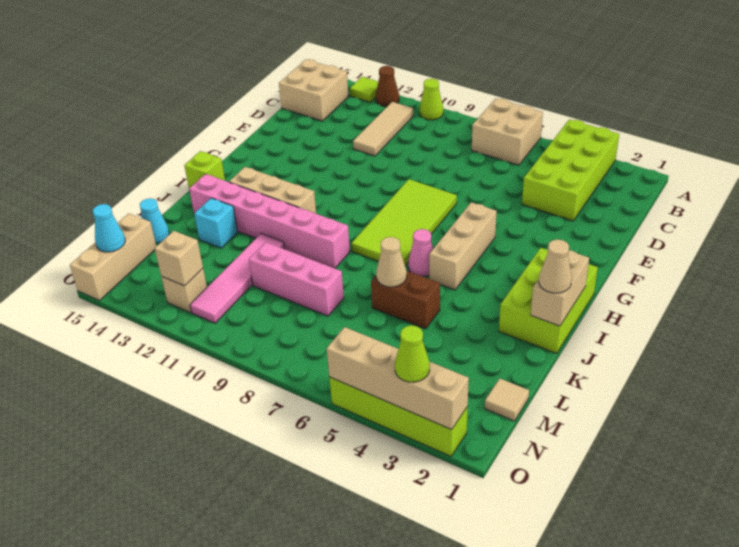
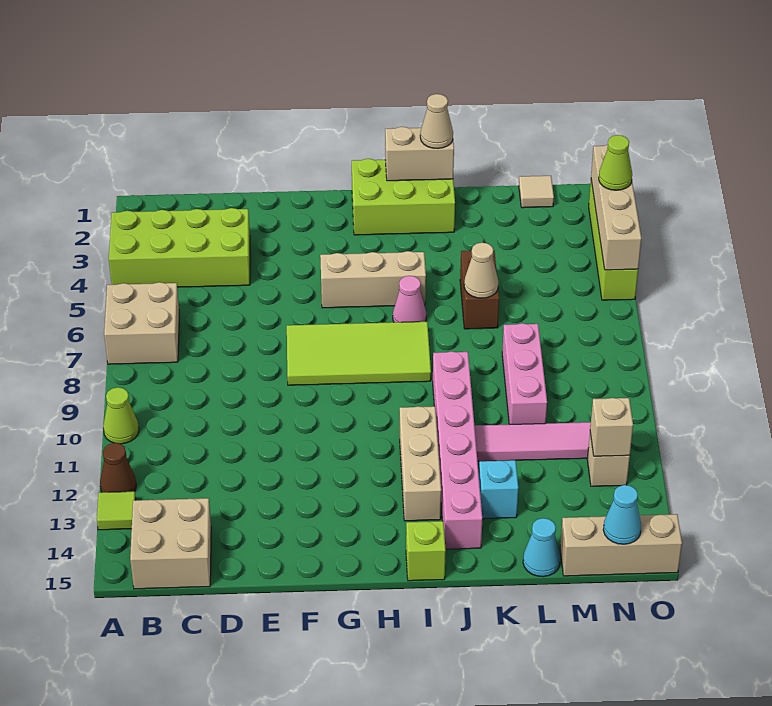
tan 1x3 tile [353,102,413,156] -> none

